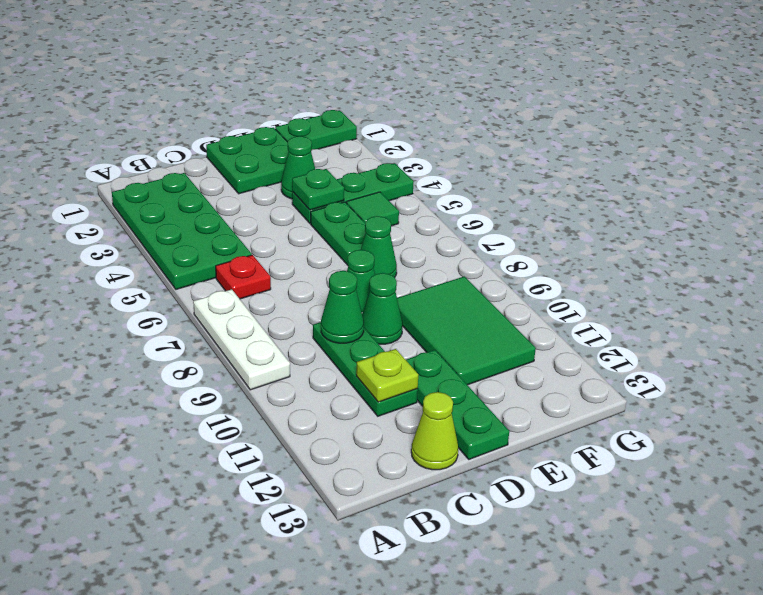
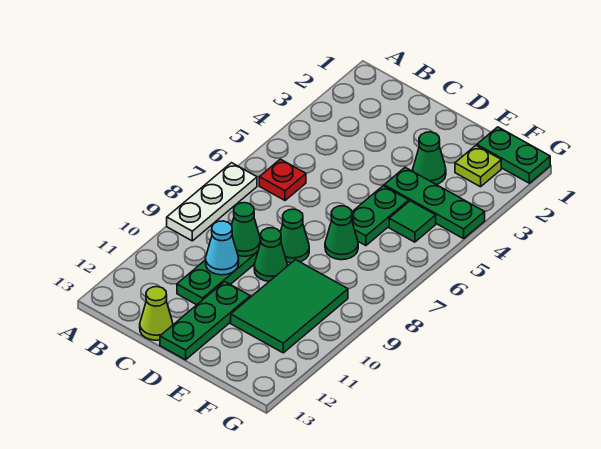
green 2x4 plate [112,173,252,289] -> none
none -> cyan 1x1 cone [206,221,239,275]
lime 1x1 plate [356,349,418,402] -> lime 1x1 plate moved to [455,146,501,187]
green 2x2 plate [206,127,288,194] -> none
green 1x1 plate [292,169,344,210] -> none

